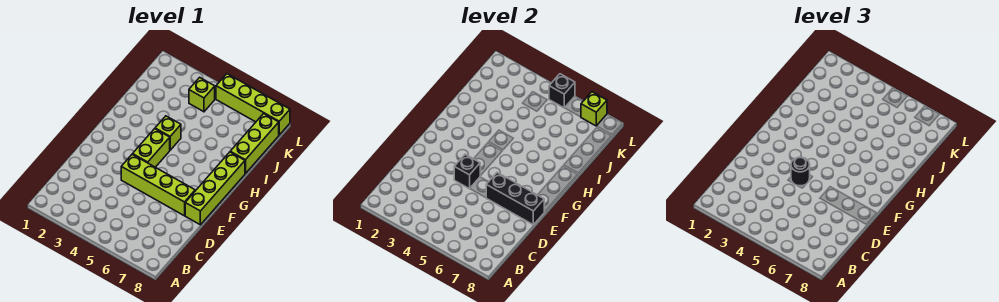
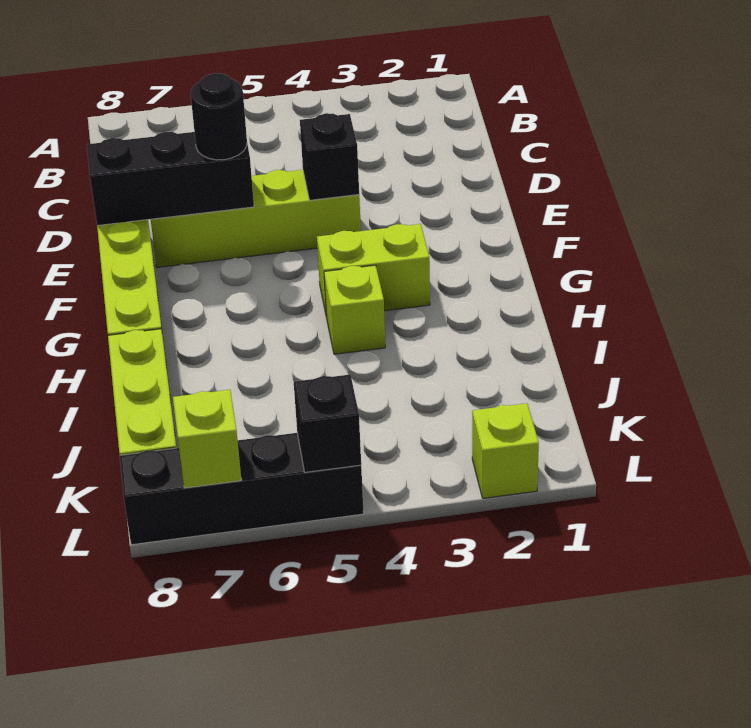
black 1x1 round brick [791,157,810,186] -> black 1x1 round brick moved to [191,73,247,160]
lime 1x2 brick [133,129,170,167] -> lime 1x2 brick turned to [317,224,430,318]
lime 1x1 brick [189,77,215,112] -> lime 1x1 brick moved to [472,403,539,498]
lime 1x4 brick [216,74,290,135] -> black 1x4 brick [120,433,364,545]

